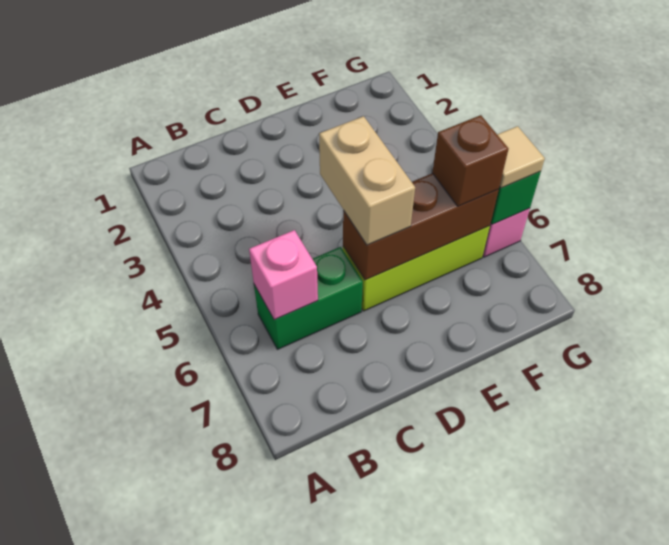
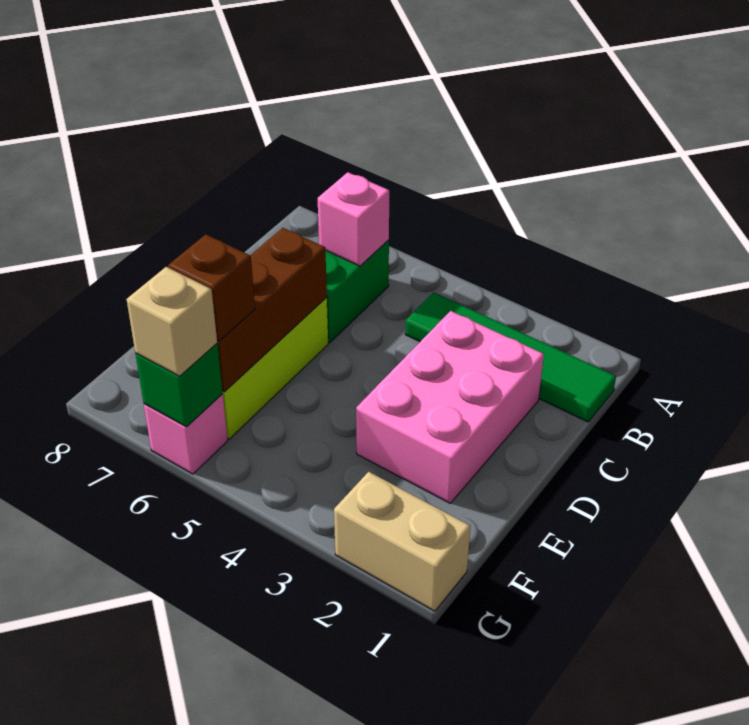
none -> green 1x4 tile [405,292,616,422]
none -> pink 2x3 brick [356,311,544,503]
tan 1x2 brick [319,116,415,245] -> tan 1x2 brick moved to [334,472,470,611]
tan 1x1 tile [497,126,545,188] -> tan 1x1 brick [127,267,217,376]

